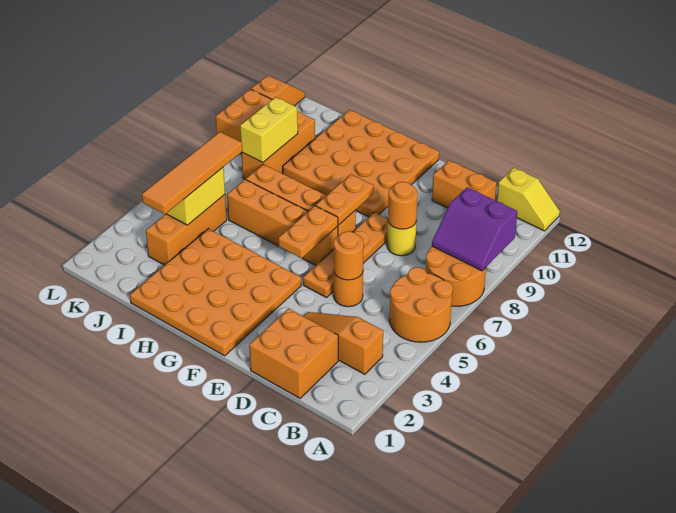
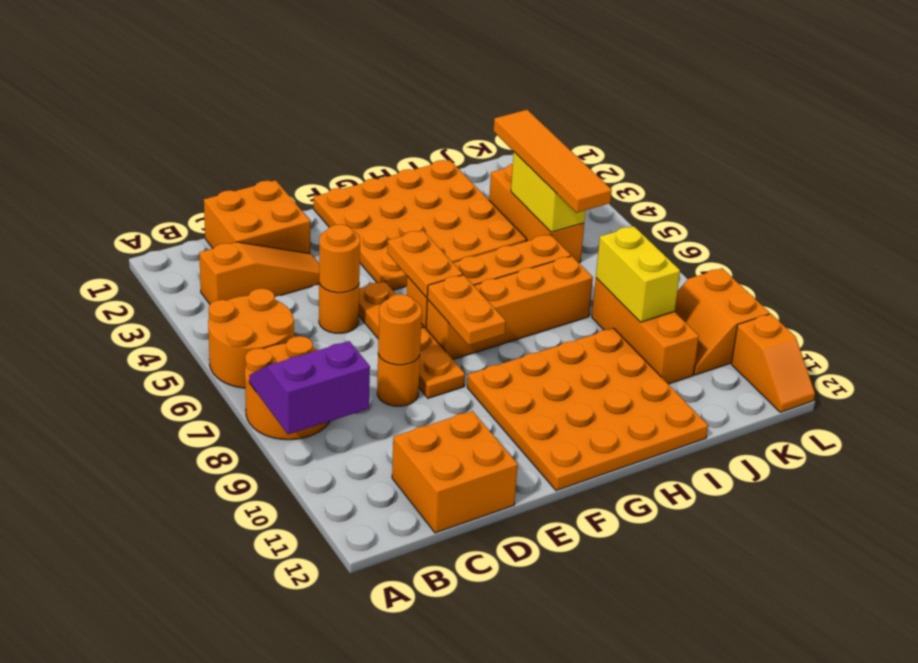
yellow 1x2 slope [497,168,560,231] -> none
orange 1x2 brick [432,160,497,208] -> orange 2x2 brick [392,411,518,533]
yellow 1x1 round brick [387,222,416,256] -> orange 1x1 round brick [377,354,420,406]

